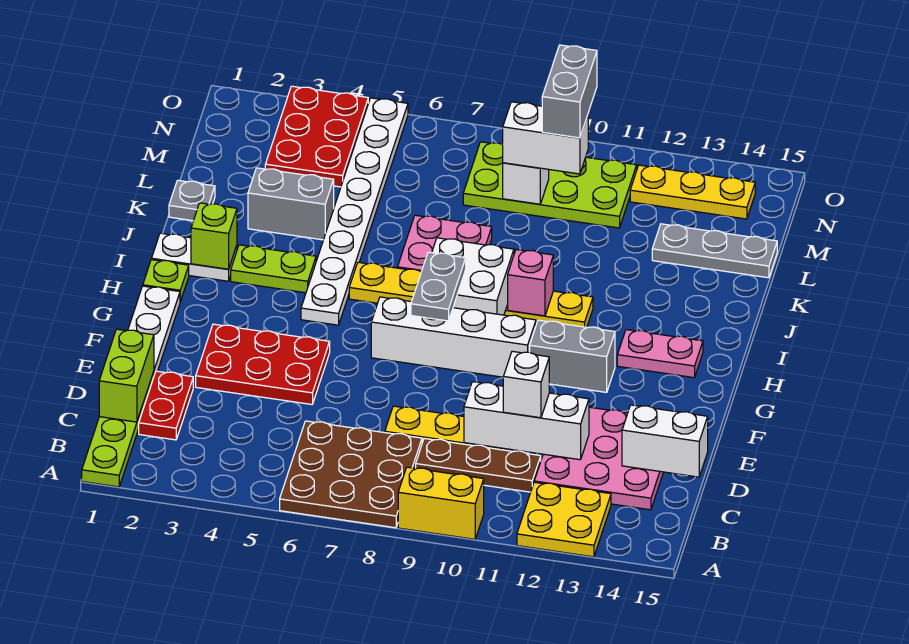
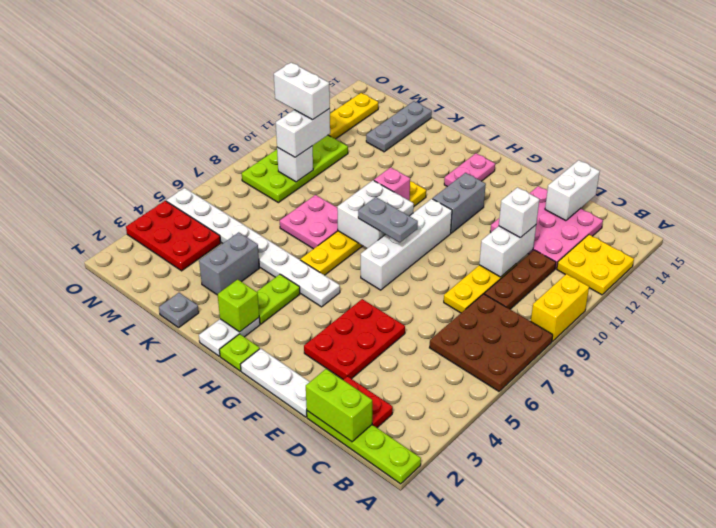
white 1x3 brick [464,382,589,460] -> white 1x2 brick [479,225,536,277]
grey 1x2 brick [542,45,597,138] -> white 1x2 brick [274,62,330,120]

